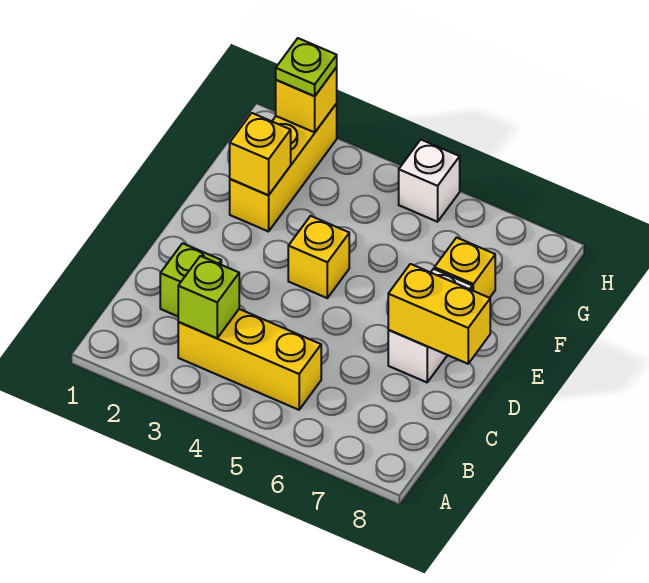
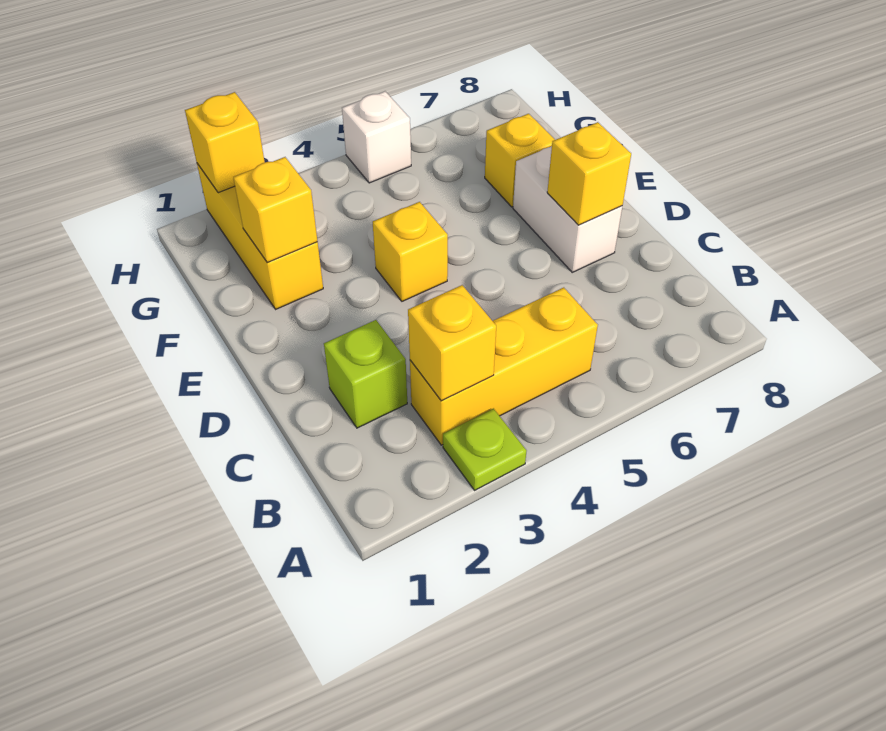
lime 1x1 brick [178,256,239,338] -> yellow 1x1 brick [408,285,496,401]
yellow 1x2 brick [388,264,490,364] -> yellow 1x1 brick [547,122,631,225]
lime 1x1 plate [276,38,337,96] -> lime 1x1 plate moved to [443,409,526,490]

